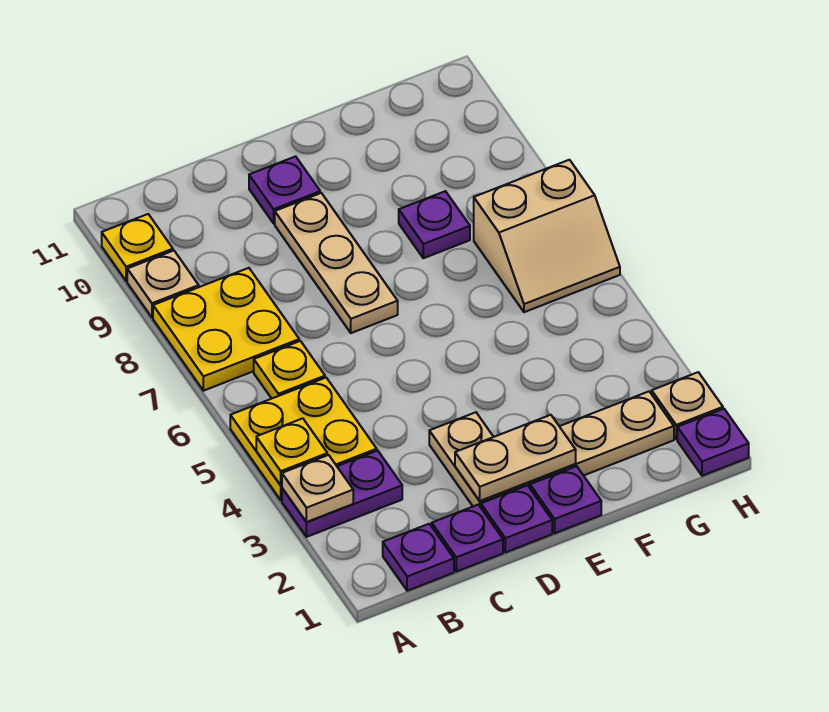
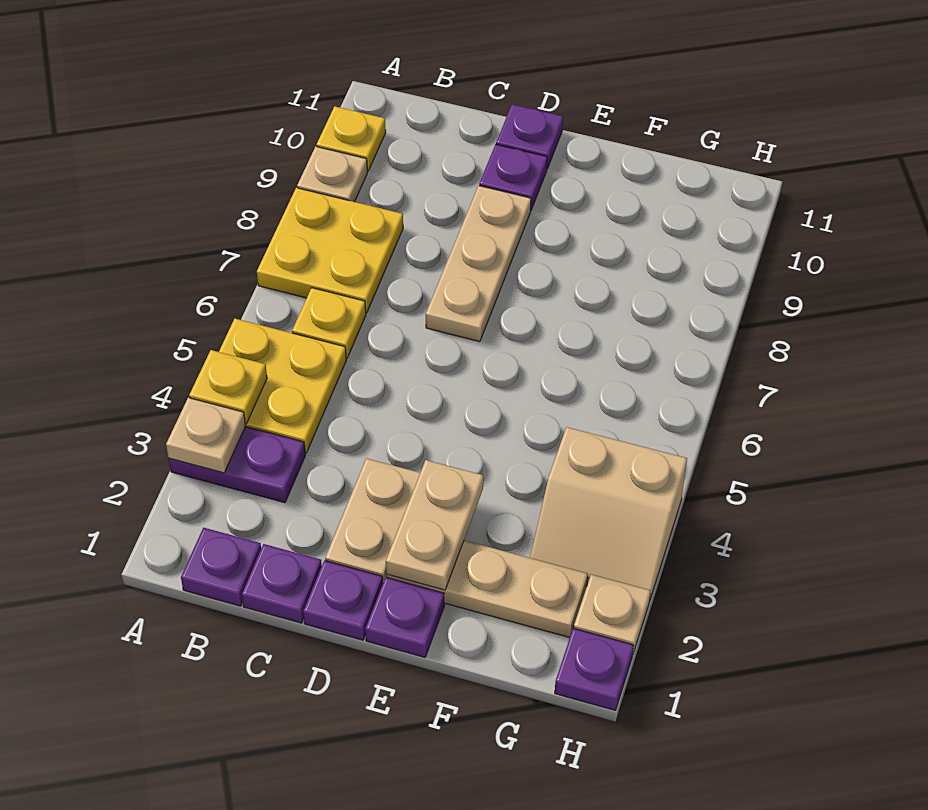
tan 1x2 plate [455,415,576,501] -> tan 1x2 plate turned to [386,460,483,590]
purple 1x1 plate [399,191,470,258] -> purple 1x1 plate moved to [496,104,563,169]
tan 2x2 slope [474,160,620,312] -> tan 2x2 slope moved to [530,427,687,601]

